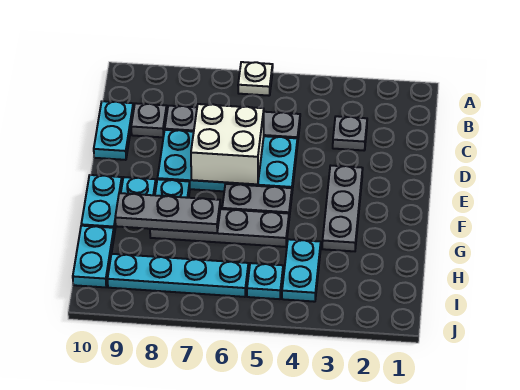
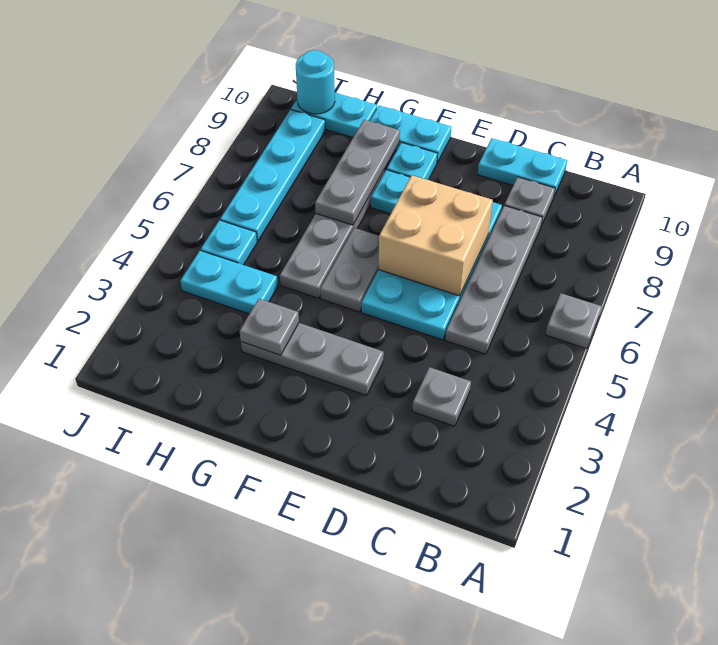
white 1x1 plate [238,62,273,96] -> grey 1x1 plate [546,293,602,349]
white 2x2 brick [191,104,264,184] -> tan 2x2 brick [379,175,493,296]
none -> grey 1x1 plate [240,299,299,355]
none -> cyan 1x1 round brick [296,50,335,114]

